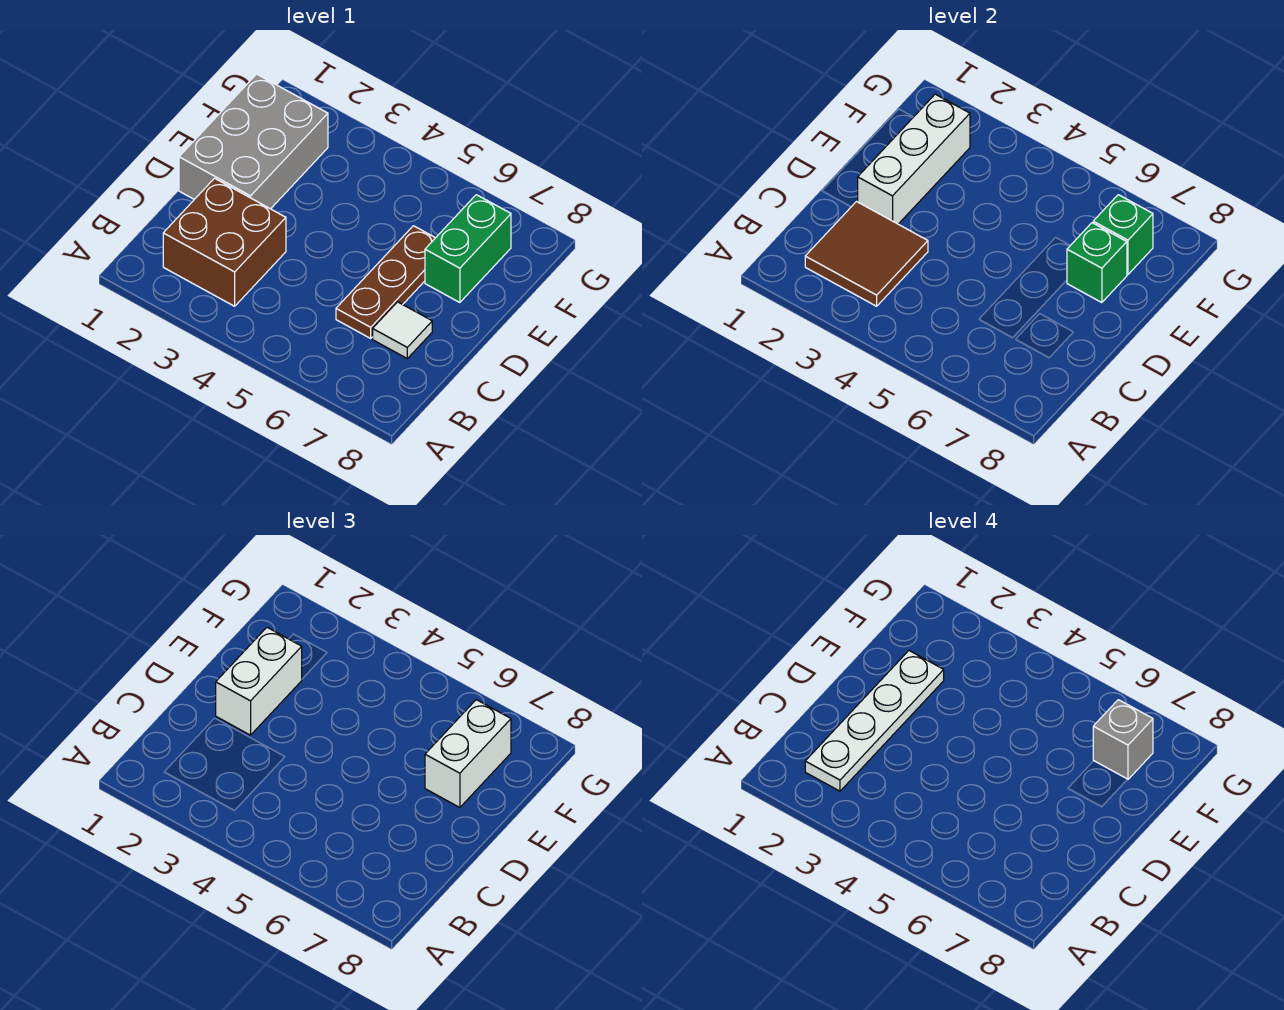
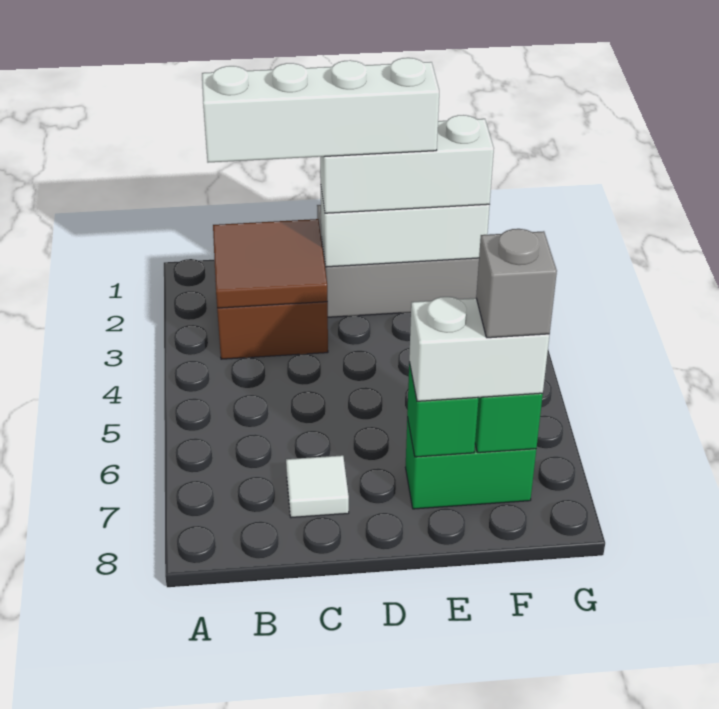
white 1x4 plate [805,651,944,791] -> white 1x4 brick [202,58,439,163]
brown 1x3 plate [336,226,435,338] -> none
white 1x2 brick [216,627,302,735] -> white 1x3 brick [320,115,494,213]

